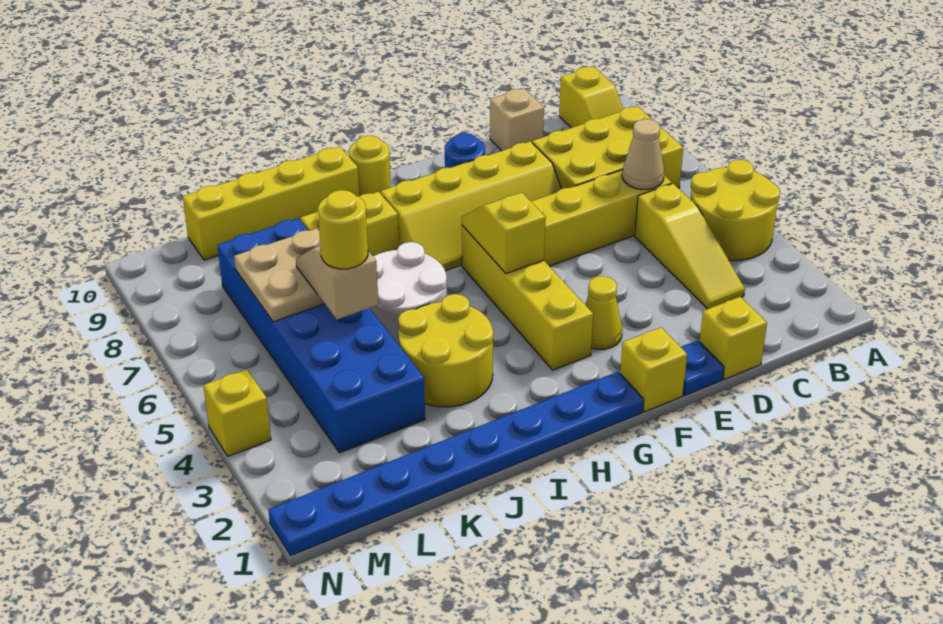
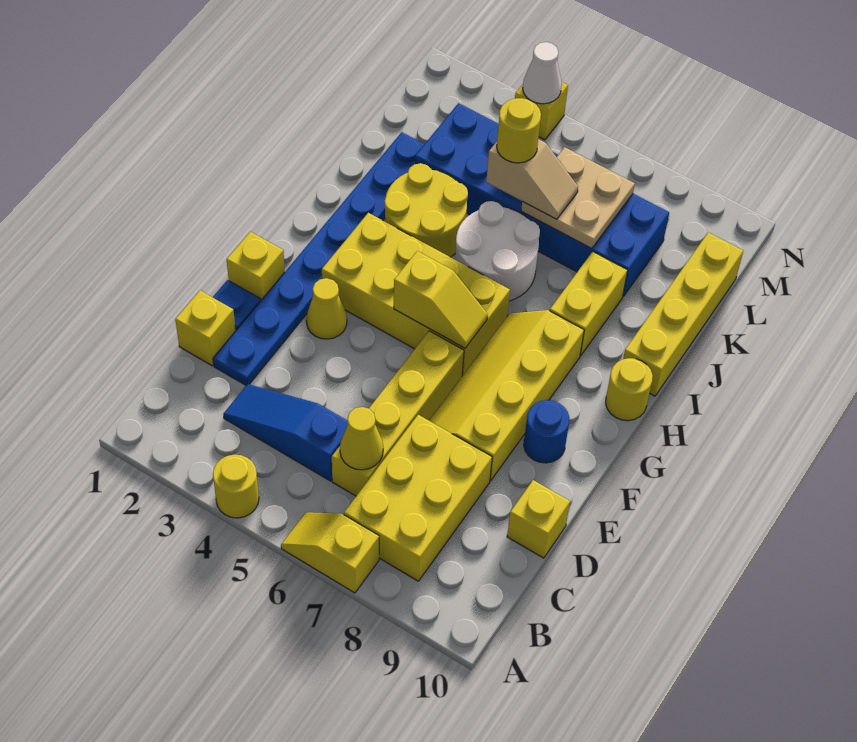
yellow 2x2 round brick [691,160,780,261] -> yellow 1x1 round brick [213,455,259,518]
yellow 1x2 slope [559,66,623,128] -> yellow 1x2 slope moved to [281,512,379,593]
yellow 1x3 slope [635,184,745,309] -> blue 1x3 slope [223,384,348,481]
tan 1x1 cone [622,119,664,189] -> yellow 1x1 cone [340,407,383,470]
tan 1x1 brick [490,88,544,151] -> yellow 1x1 brick [507,480,570,558]
blue 1x8 plate [268,372,644,555] -> blue 1x8 plate moved to [213,132,424,385]
yellow 1x4 brick [462,225,593,370] -> yellow 2x4 brick [322,213,510,376]
none -> white 1x1 cone [523,42,562,104]

